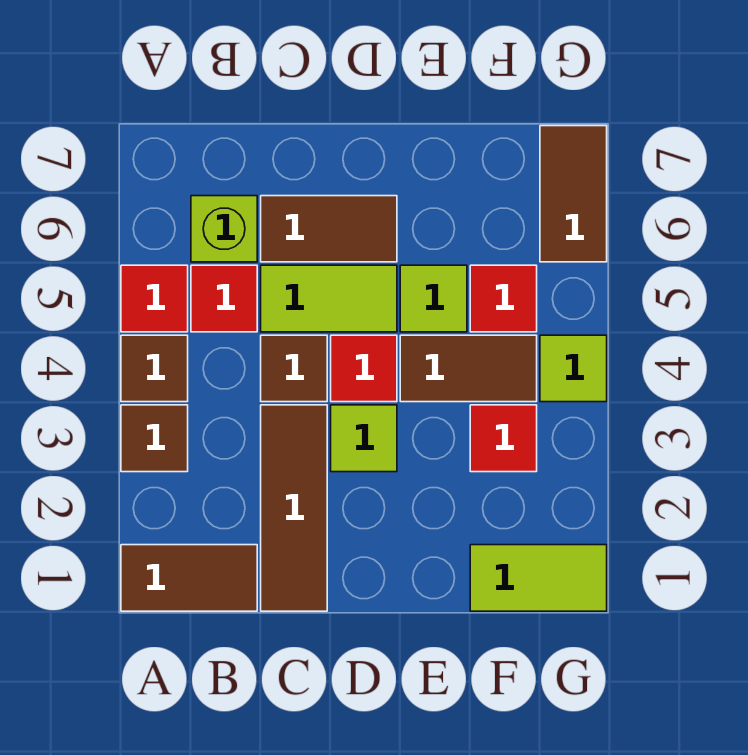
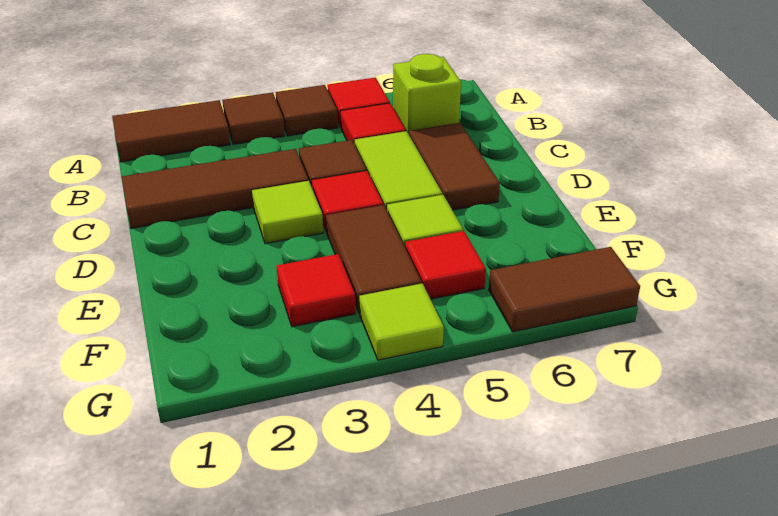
brown 1x2 tile [121,545,257,611] -> brown 1x2 tile turned to [112,100,230,162]
lime 1x2 tile [470,545,607,611] -> none

